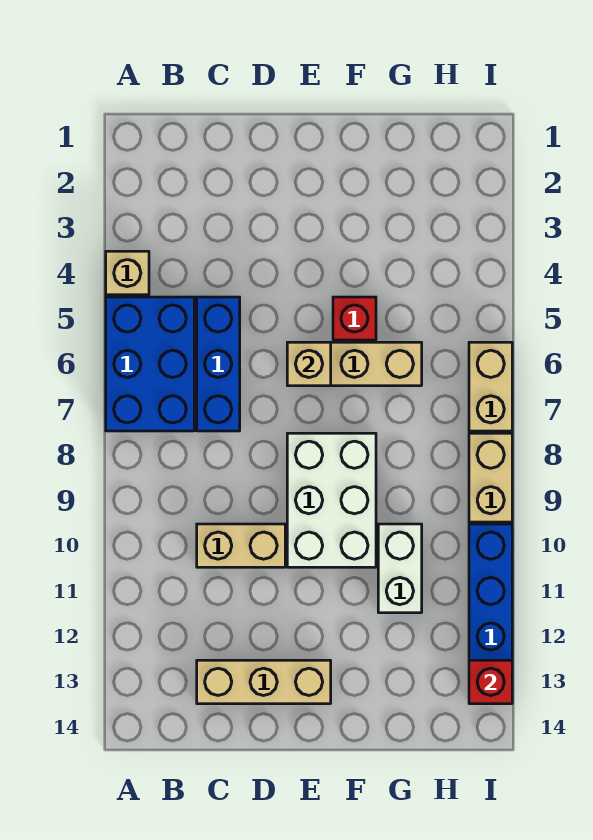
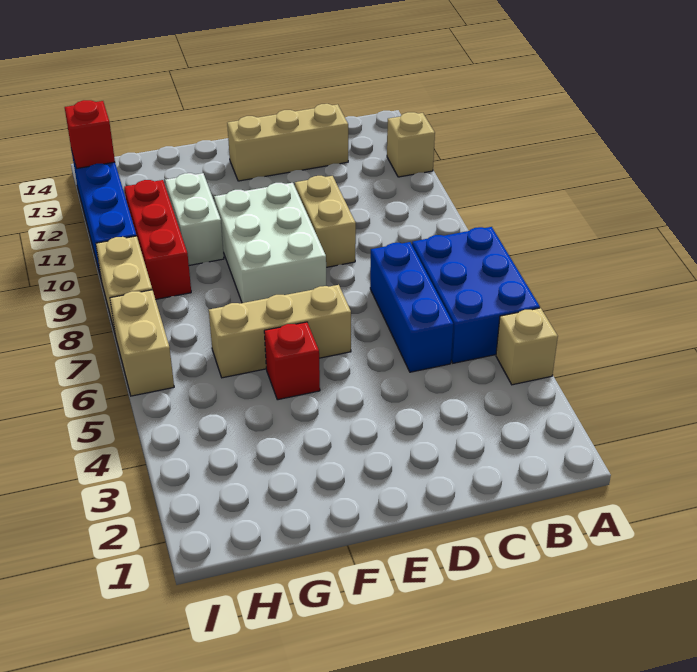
tan 1x2 brick [197,524,285,567] -> tan 1x2 brick turned to [295,176,356,267]
tan 1x1 brick [287,342,331,386] -> tan 1x1 brick moved to [387,112,435,177]
none -> red 1x3 brick [124,180,191,299]

